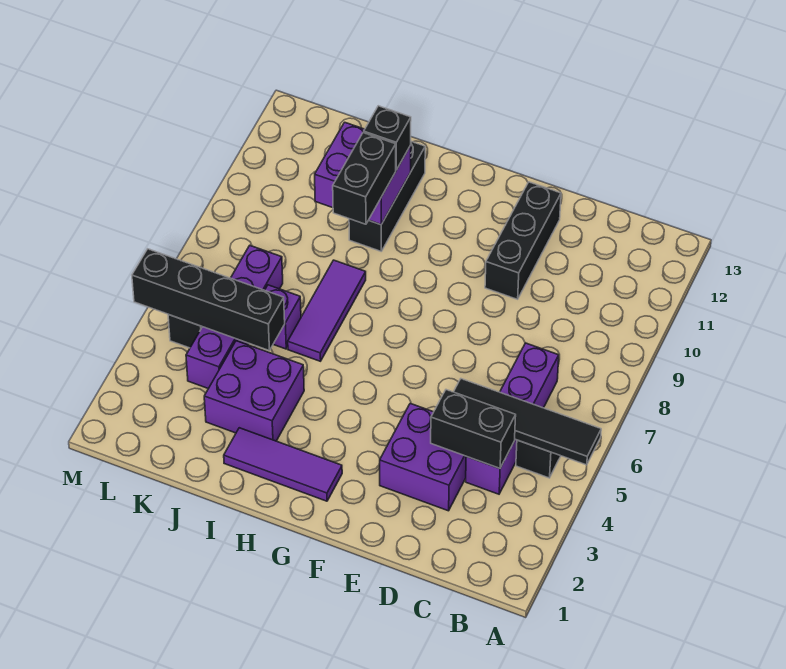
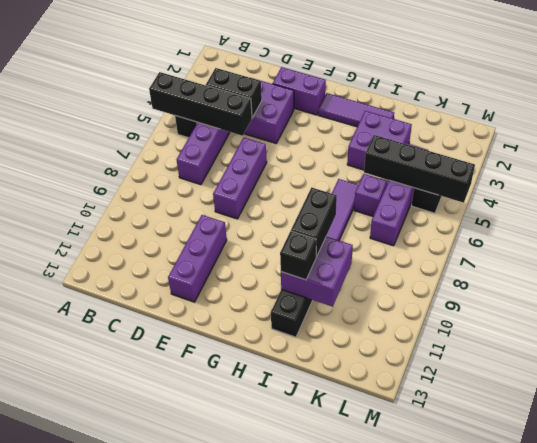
black 1x4 tile [454,379,601,465] -> black 1x4 brick [149,72,252,136]
none -> purple 1x2 brick [273,67,326,115]
none -> purple 1x3 brick [213,137,267,219]
black 1x3 brick [485,182,561,299] -> purple 1x3 brick [168,215,227,302]

